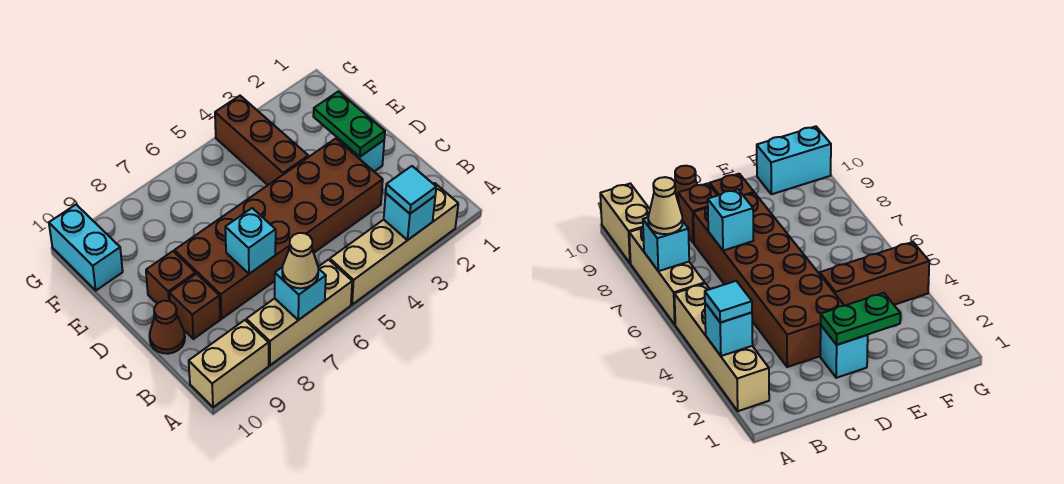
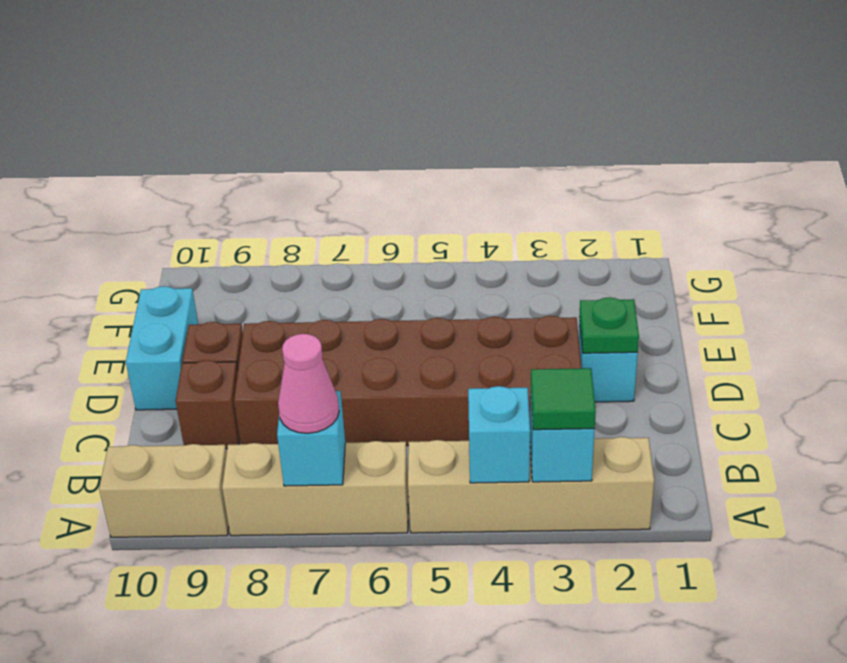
cyan 1x1 tile [386,166,436,214] -> green 1x1 tile [531,368,596,430]
tan 1x1 cone [282,233,318,288] -> pink 1x1 cone [278,334,339,433]
cyan 1x1 brick [225,208,276,274] -> cyan 1x1 brick moved to [468,386,530,483]
brown 1x1 cone [150,301,185,354] -> none
green 1x2 plate [313,91,385,157] -> green 1x1 plate [579,298,639,353]
brown 1x3 brick [215,96,308,185] -> none
cyan 1x2 brick [49,205,123,290] -> cyan 1x2 brick moved to [126,286,198,410]

